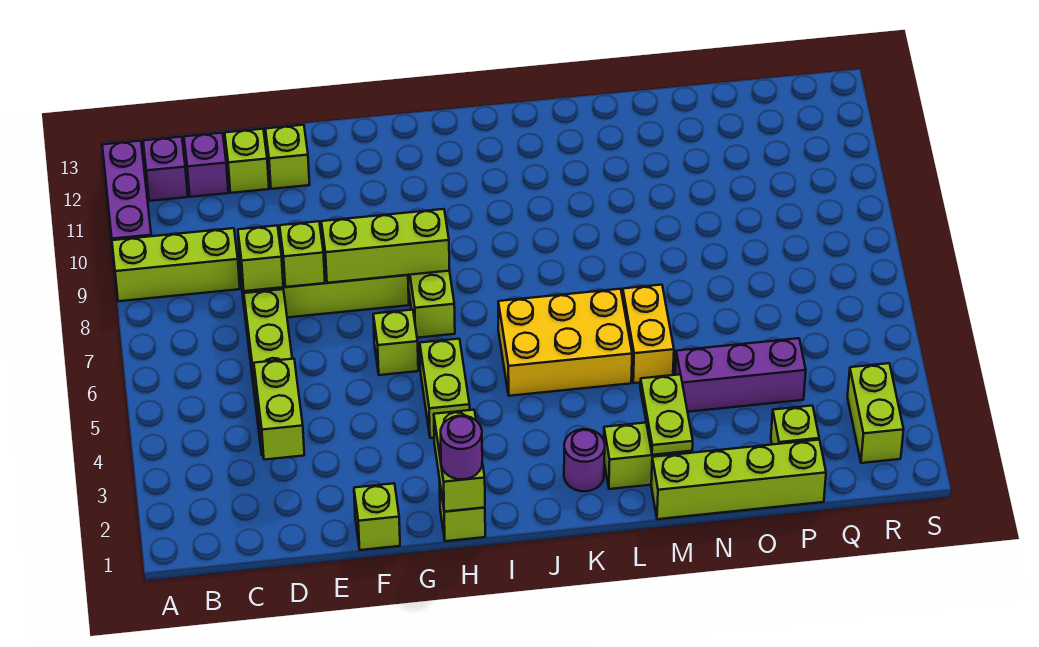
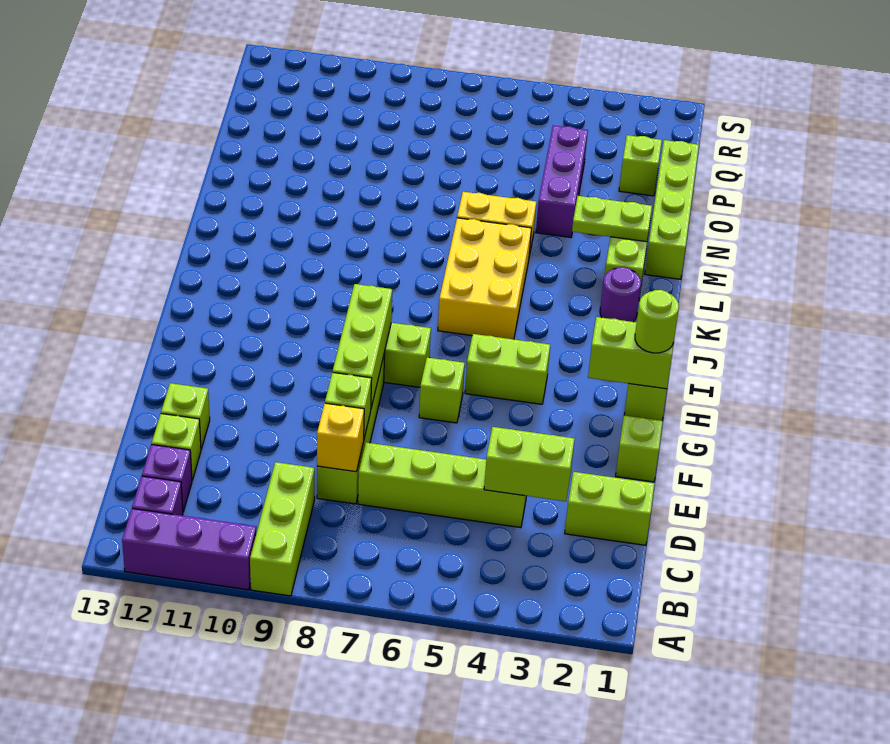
lime 1x1 brick [238,226,283,291] -> yellow 1x1 brick [317,403,364,472]
purple 1x1 round brick [441,416,482,479] -> lime 1x1 round brick [635,290,679,353]
lime 1x2 brick [847,363,904,463] -> lime 1x2 brick moved to [565,472,655,545]

